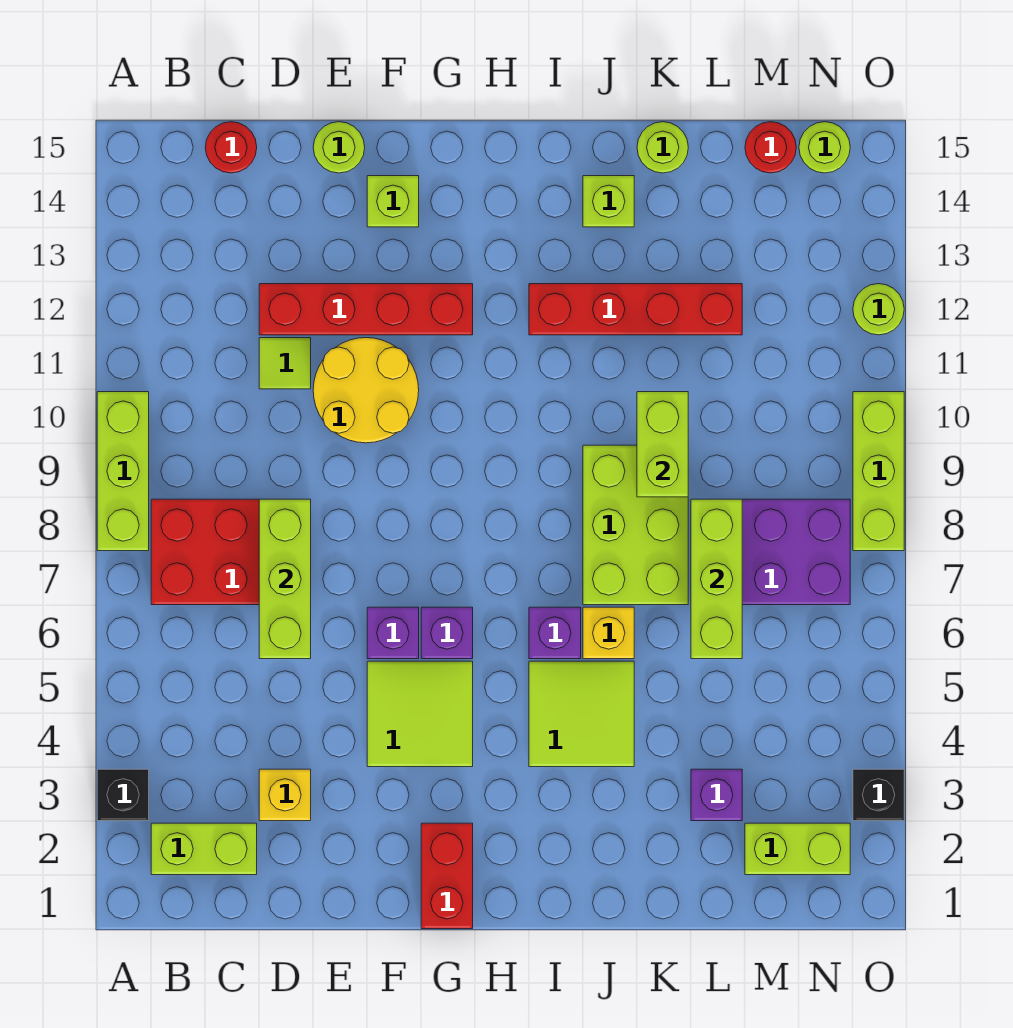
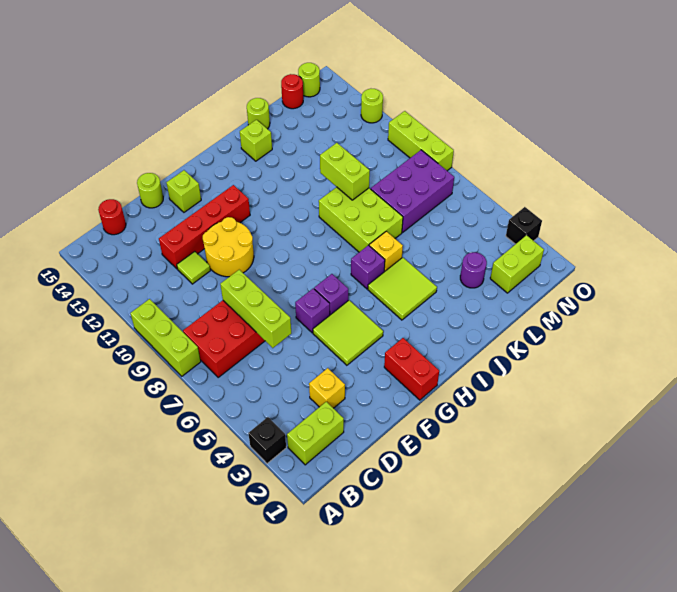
red 1x4 brick [529,284,742,335] -> none
purple 1x1 brick [691,769,742,821] -> purple 1x1 round brick [460,252,487,288]
lime 1x3 brick [691,499,742,659] -> none

